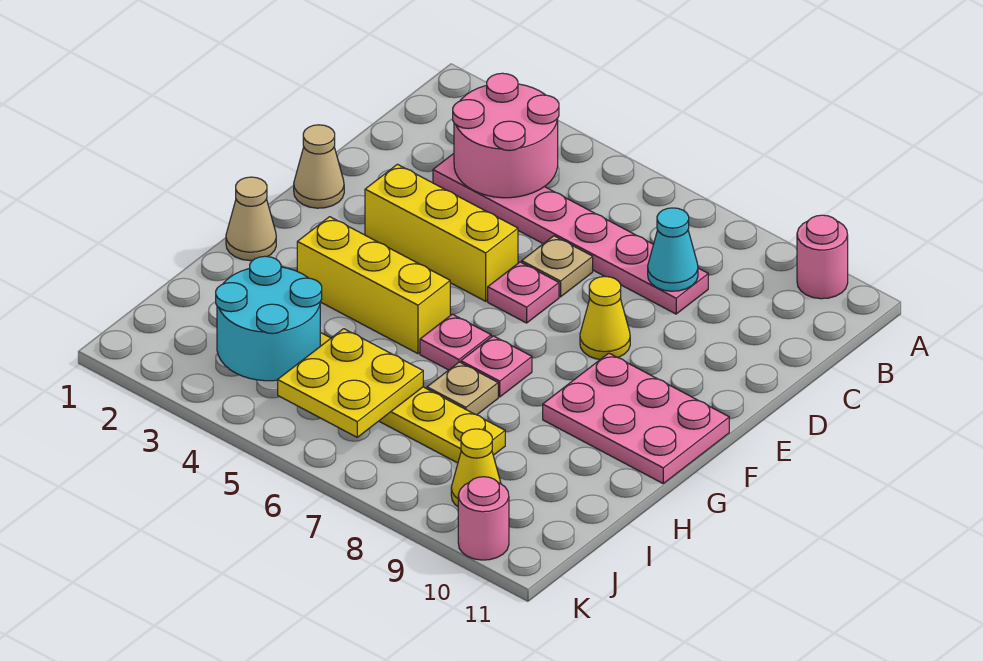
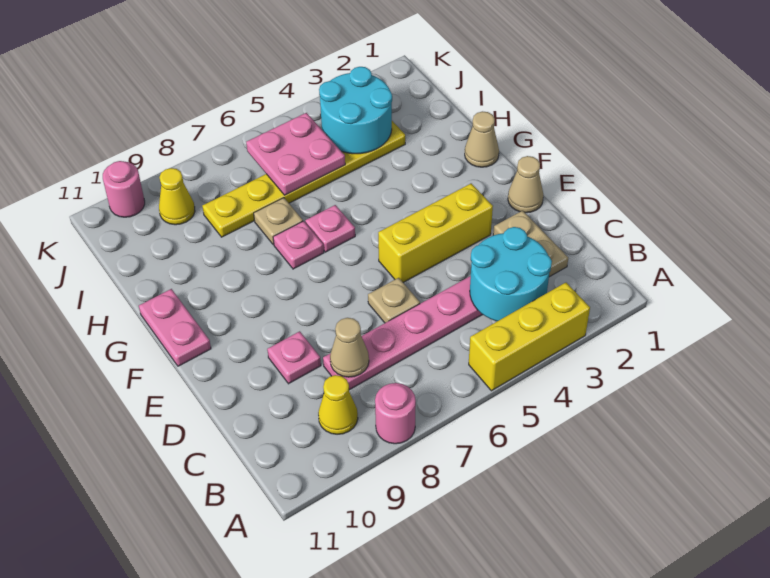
pink 1x1 round brick [797,215,848,299] -> pink 1x1 round brick moved to [375,383,416,444]
pink 2x2 round brick [453,73,559,198] -> cyan 2x2 round brick [470,227,552,321]
none -> tan 1x2 plate [493,211,568,277]
cyan 1x1 cone [648,208,698,291] -> tan 1x1 cone [330,318,369,377]
pink 1x1 plate [488,262,559,323] -> pink 1x1 plate moved to [267,331,321,384]
yellow 1x1 cone [580,276,630,359] -> yellow 1x1 cone moved to [318,375,358,434]
pink 2x3 plate [543,353,729,483] -> pink 1x2 plate [139,289,211,366]
yellow 1x3 brick [297,217,450,354] -> yellow 1x3 brick moved to [469,283,590,391]
yellow 2x2 plate [278,329,423,437] -> pink 2x2 plate [246,113,345,195]

